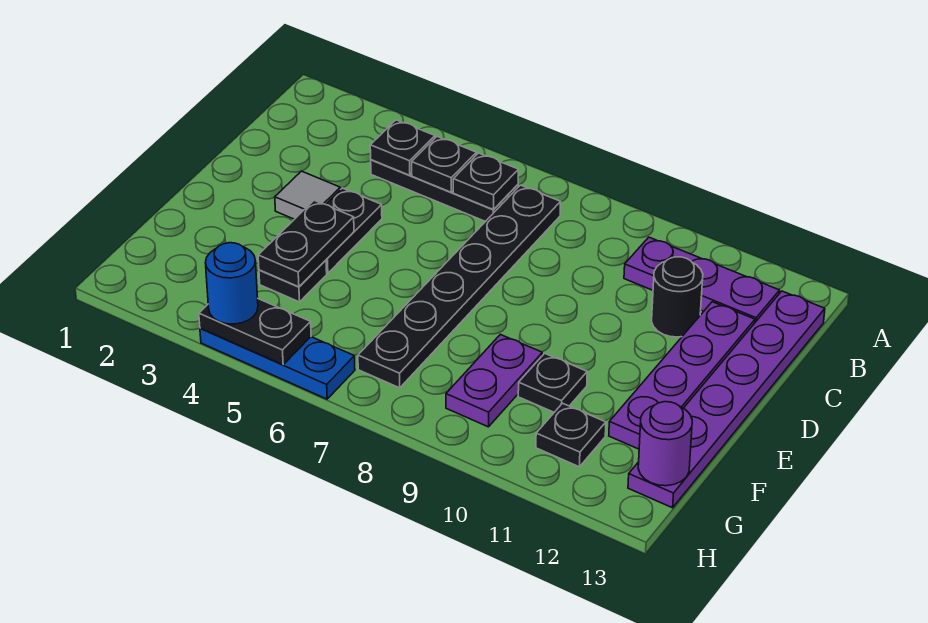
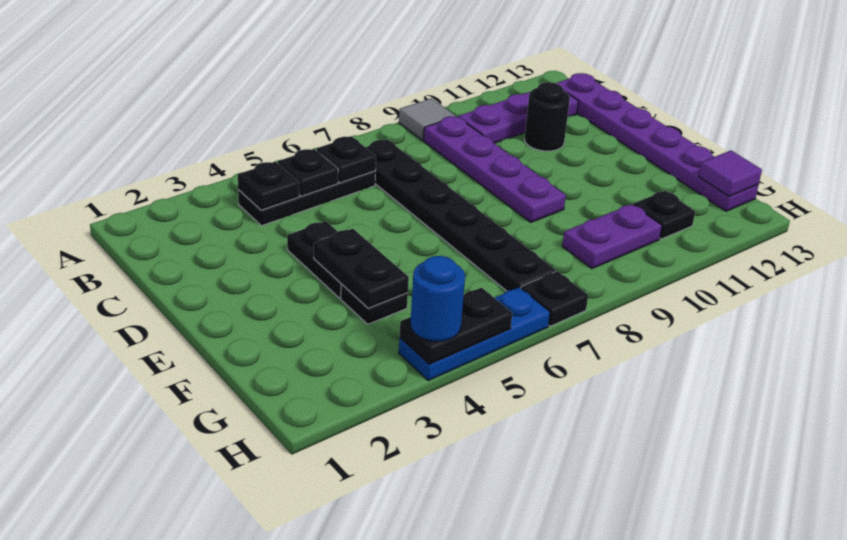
purple 1x4 plate [609,302,755,449] -> purple 1x4 plate moved to [424,116,566,222]
grey 1x1 tile [275,171,340,219] -> grey 1x1 tile moved to [399,98,455,140]
purple 1x2 plate [446,334,542,427] -> purple 1x2 plate turned to [562,204,662,269]
black 1x1 plate [518,353,587,412] -> black 1x1 plate moved to [521,271,588,326]
purple 1x1 round brick [638,402,692,486] -> purple 1x1 tile [699,150,762,196]

